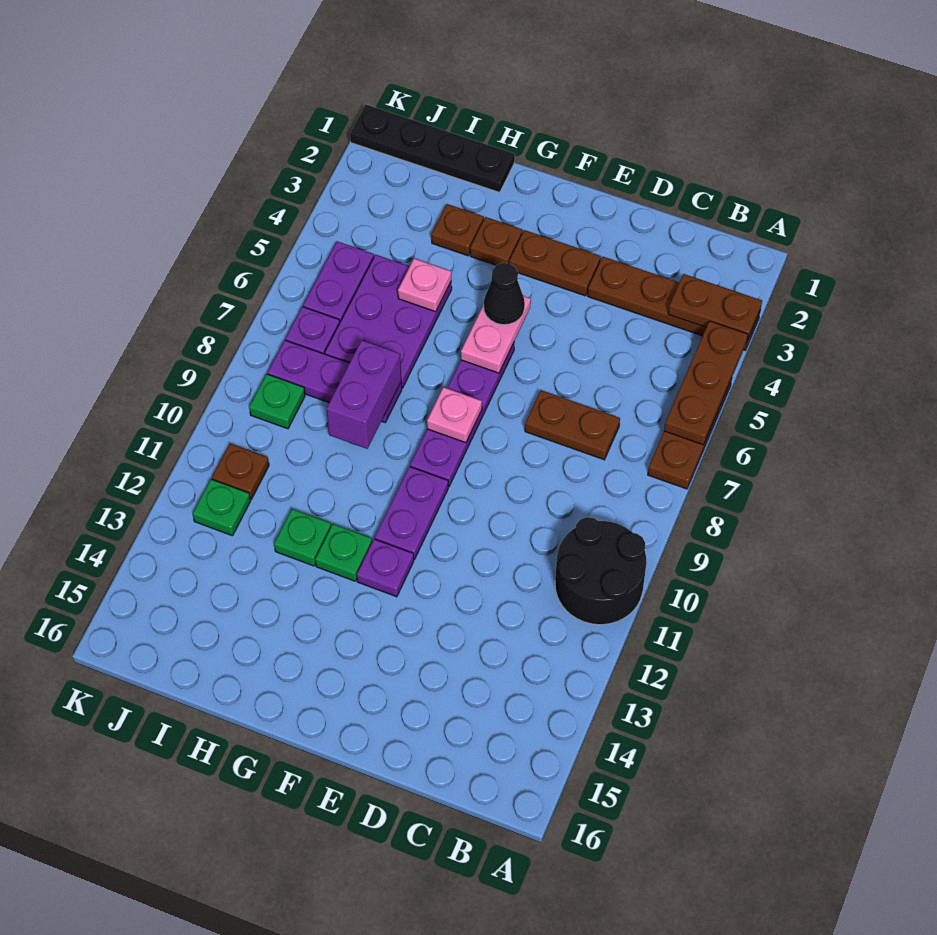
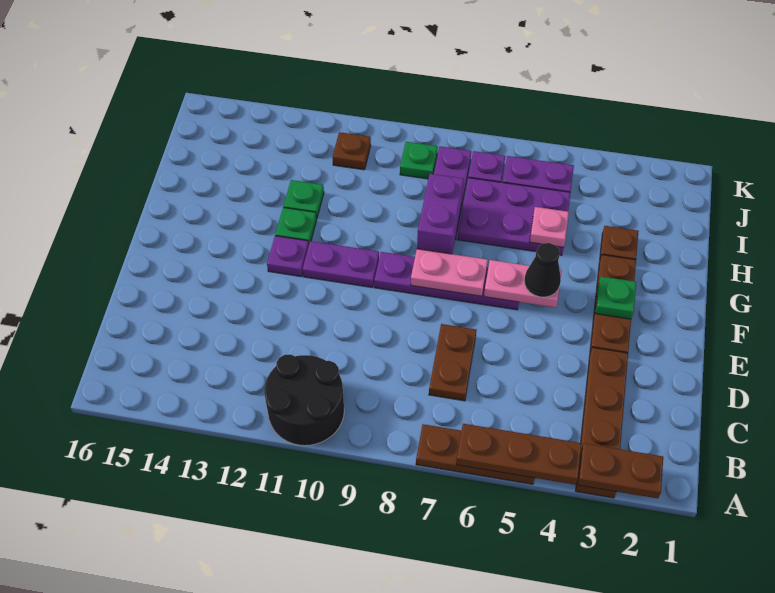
brown 1x2 plate [668,274,762,340] -> brown 1x2 plate turned to [578,443,663,498]
pink 1x1 plate [427,387,482,443] -> pink 1x2 plate [411,249,488,296]
black 1x4 plate [350,104,515,193] -> none
purple 1x2 brick [327,340,401,449] -> purple 1x2 brick turned to [417,174,464,254]
green 1x1 plate [193,479,251,536] -> green 1x1 plate moved to [595,277,636,319]

